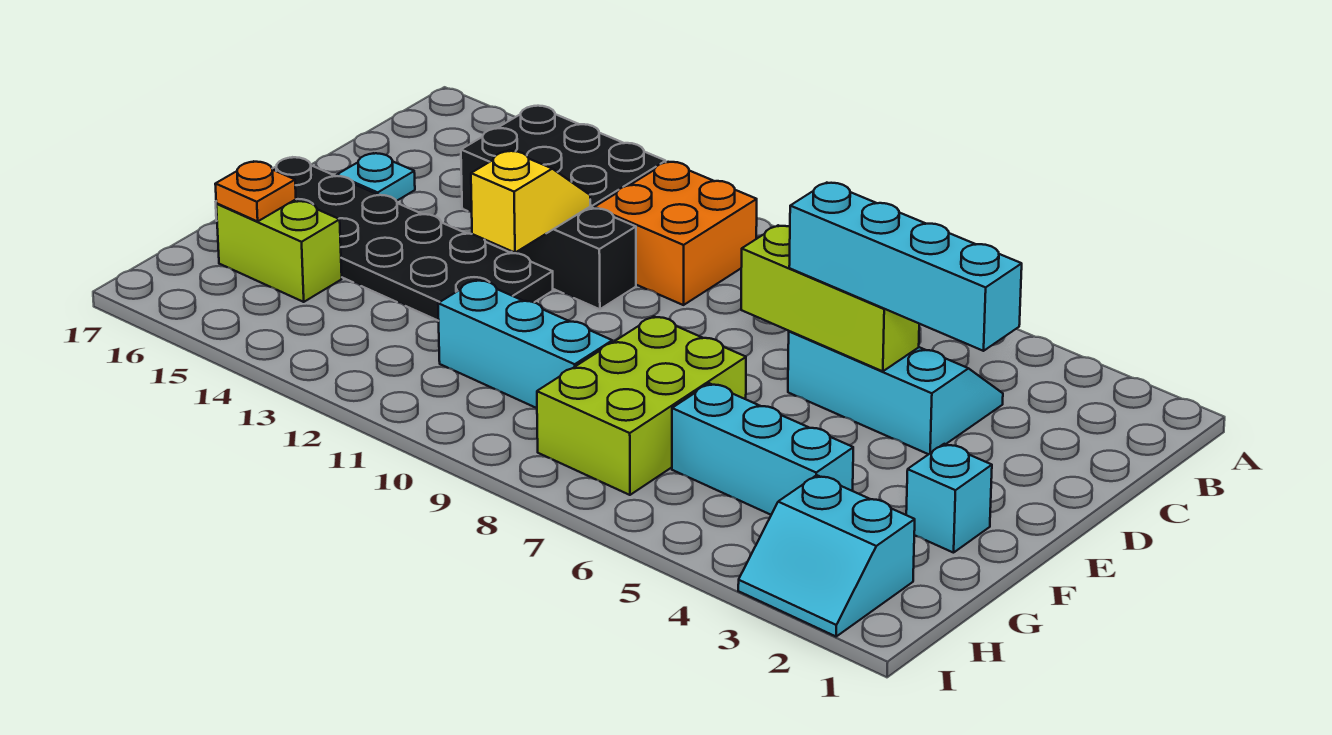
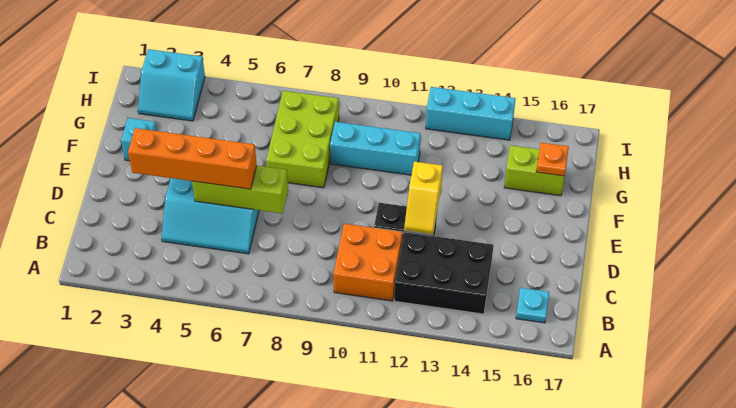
cyan 1x4 brick [789,183,1022,351] -> orange 1x4 brick [128,128,257,189]
cyan 1x1 plate [337,153,415,201] -> cyan 1x1 plate moved to [516,288,549,323]
black 2x6 plate [216,157,553,321] -> none
cyan 1x3 brick [672,383,853,515] -> cyan 1x3 brick moved to [426,87,516,140]
cyan 2x2 slope [738,475,915,636] -> cyan 2x2 slope turned to [138,49,205,121]

